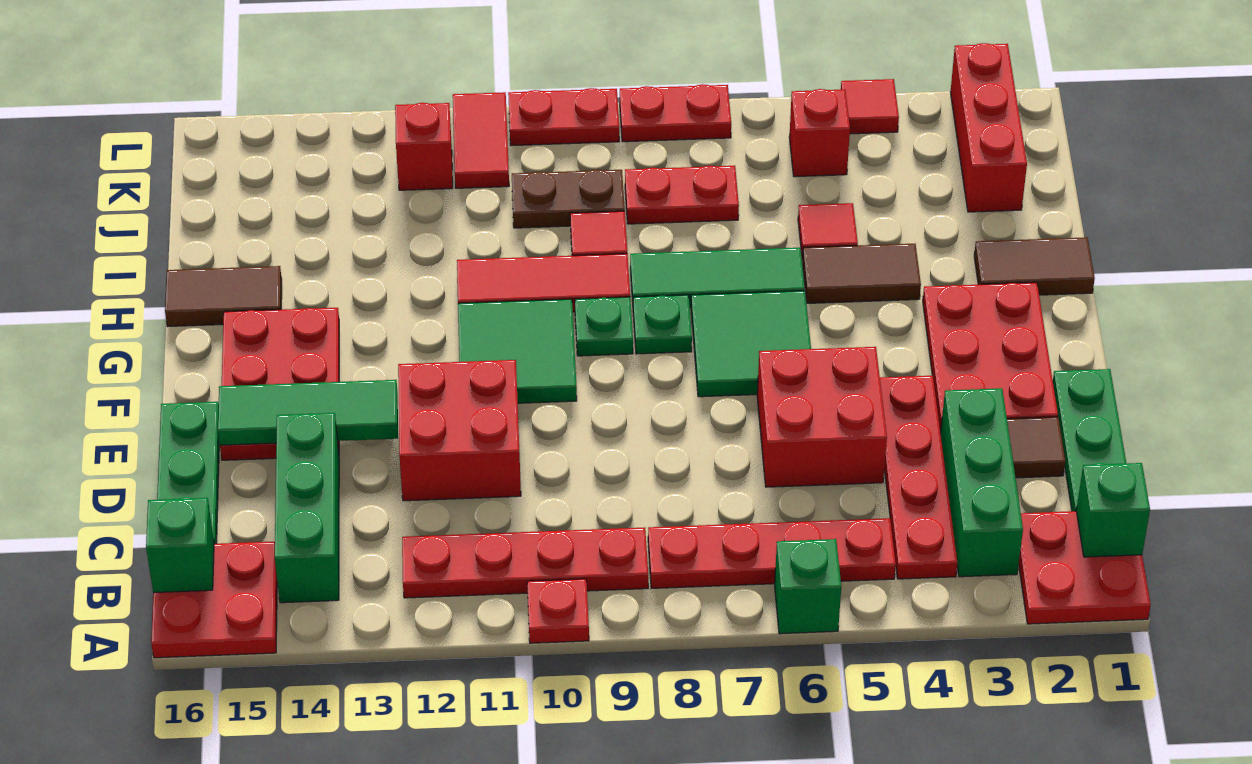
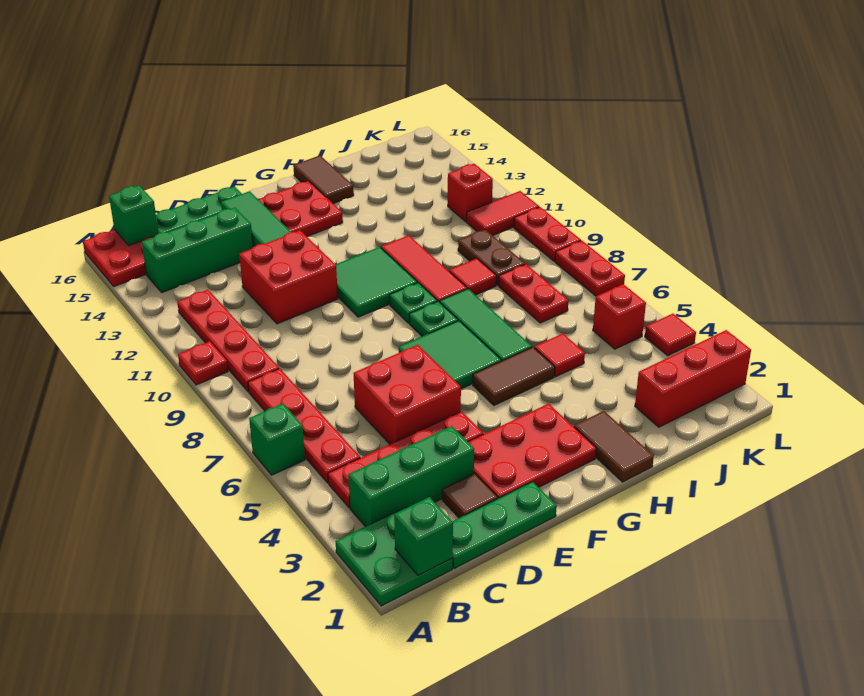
red 2x2 plate [1019,511,1151,624] -> green 2x2 plate [336,507,453,606]
brown 1x2 tile [802,244,921,303] -> brown 1x2 tile turned to [473,347,555,405]

